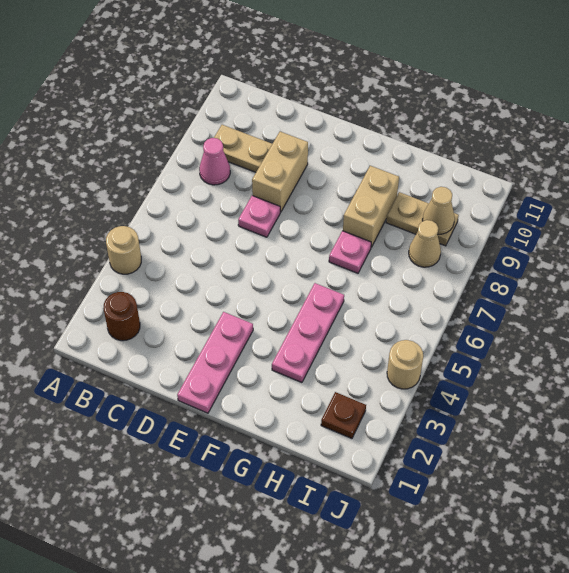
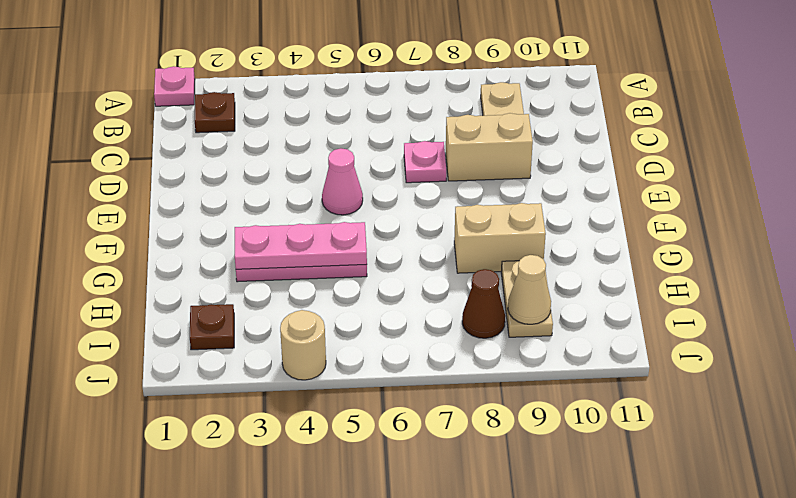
tan 1x1 round brick [106,226,141,274] -> none
brown 1x1 round brick [103,292,140,341] -> brown 1x1 plate [195,92,235,133]
pink 1x1 cone [199,138,230,185] -> pink 1x1 cone moved to [322,148,363,215]
pink 1x3 plate [177,312,253,413] -> pink 1x3 plate moved to [235,222,367,269]
pink 1x1 plate [329,231,371,273] -> pink 1x1 plate moved to [154,66,195,106]
tan 1x1 cone [409,220,441,267] -> brown 1x1 cone [462,269,505,338]

